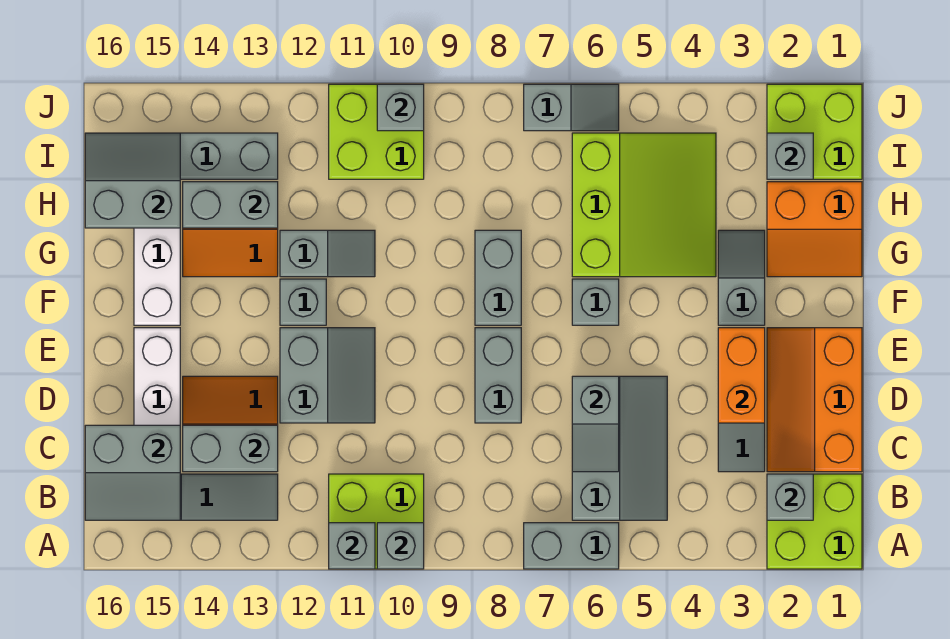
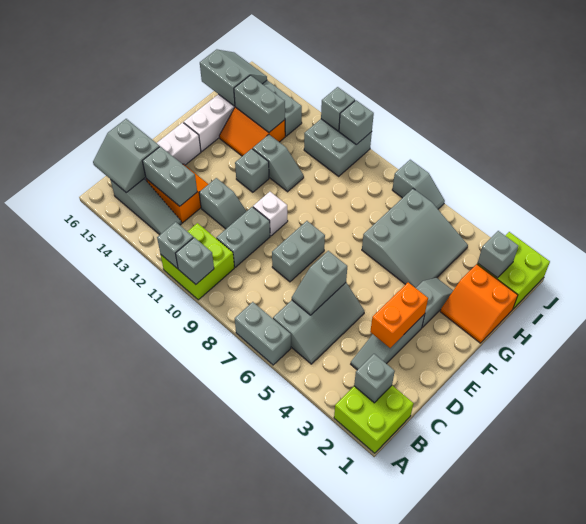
orange 2x3 slope [767,328,862,472] -> none
grey 2x2 slope [280,328,375,423] -> grey 1x2 slope [199,178,246,229]
none -> white 1x1 brick [253,192,288,236]
grey 1x1 brick [572,279,619,325] -> grey 1x1 brick moved to [321,87,355,131]
grey 1x2 brick [475,230,521,325] -> grey 1x2 brick moved to [216,207,270,267]
lime 3x3 slope [572,133,716,277] -> grey 3x3 slope [362,189,468,288]
lime 2x2 brick [329,84,424,179] -> grey 2x2 brick [304,119,372,176]

